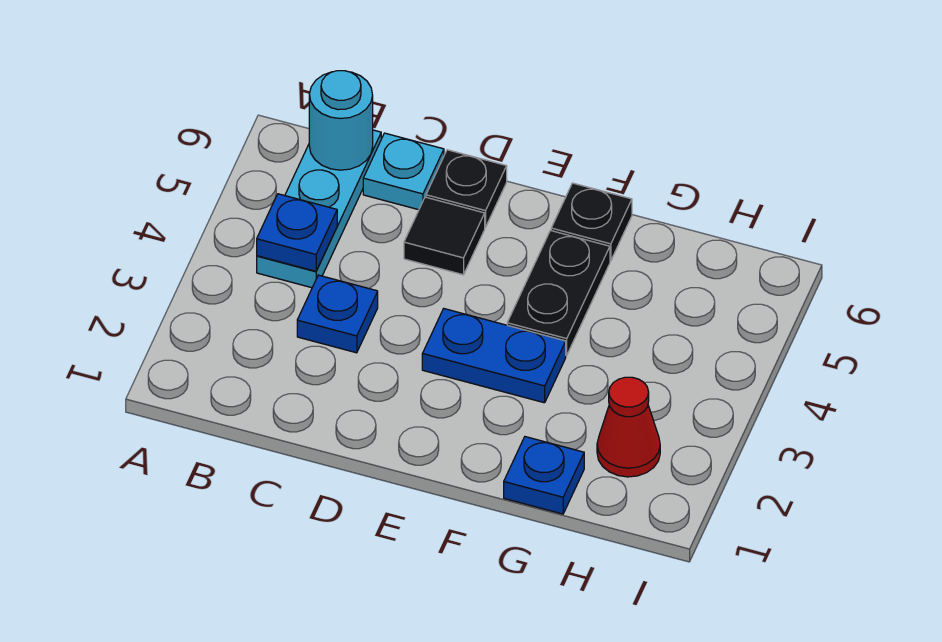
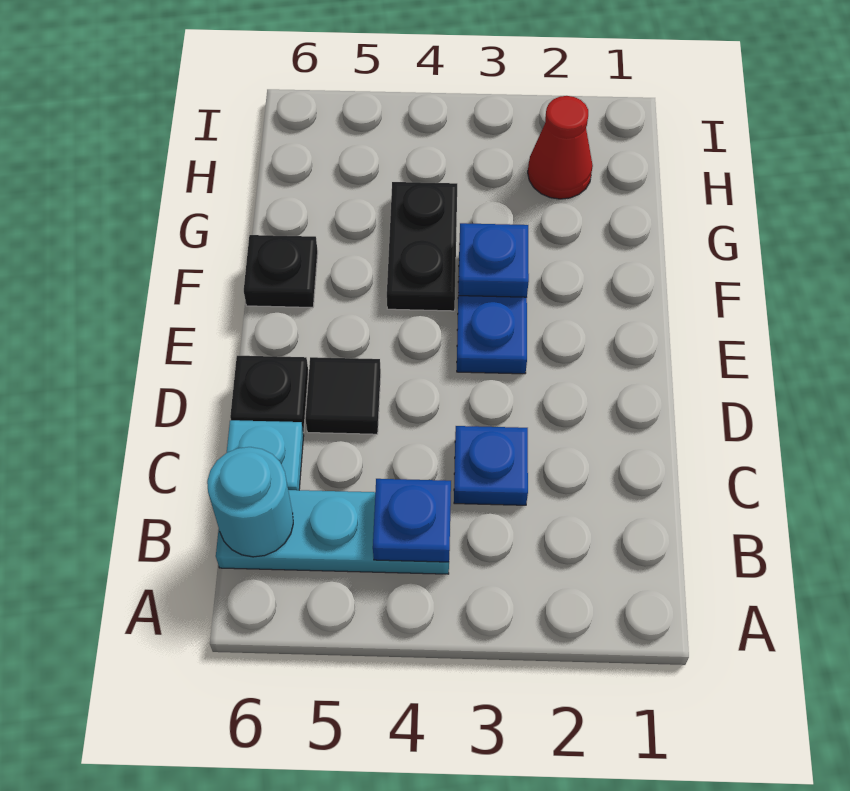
black 1x2 plate [507,231,610,355] -> black 1x2 plate turned to [387,182,457,311]
blue 1x1 plate [504,437,584,514] -> blue 1x1 plate moved to [458,223,529,297]

